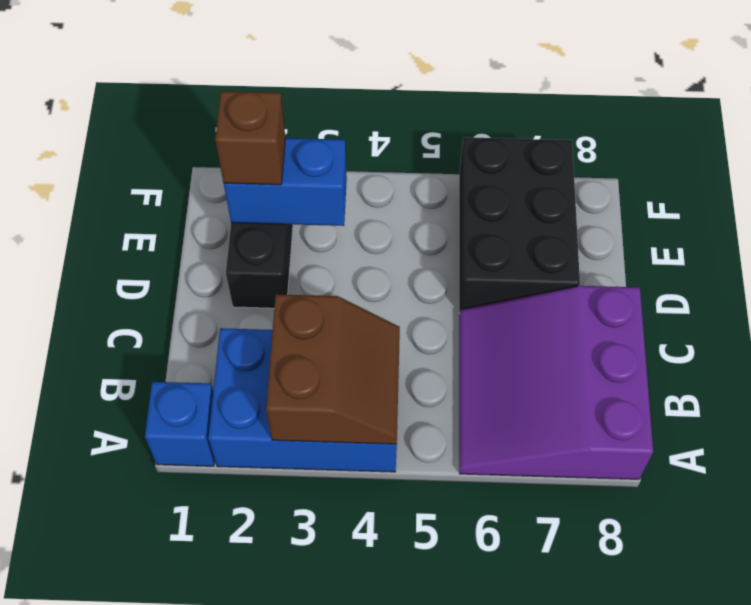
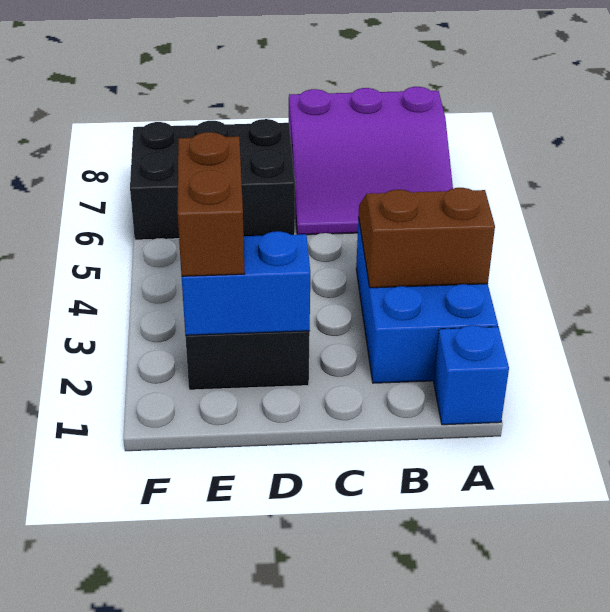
blue 1x2 brick [224,138,347,226] -> blue 1x2 brick turned to [182,231,310,335]
brown 1x1 brick [215,91,285,185] -> brown 1x2 brick [177,132,245,276]

